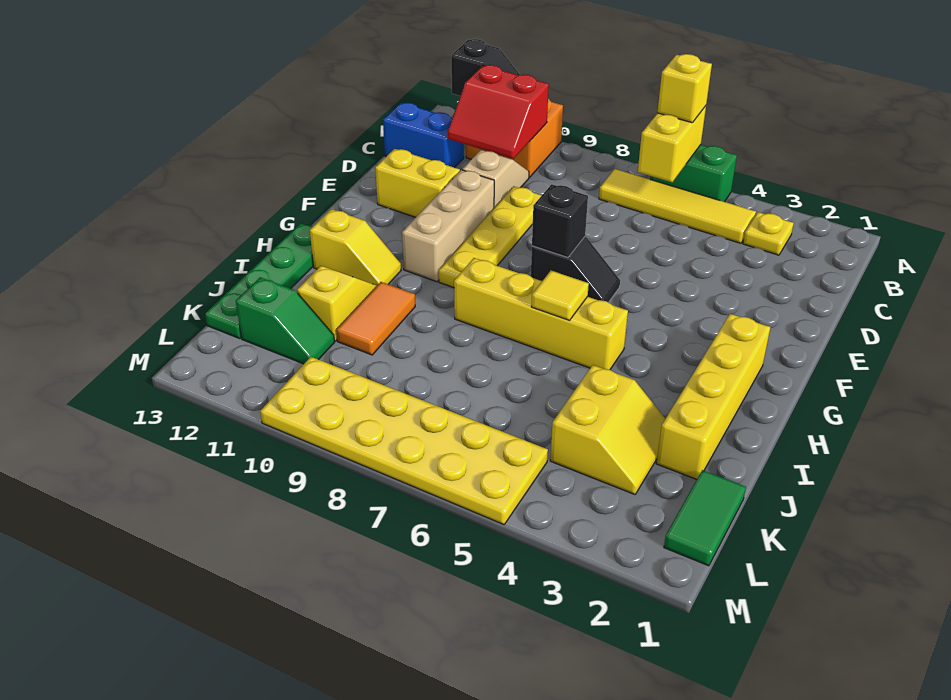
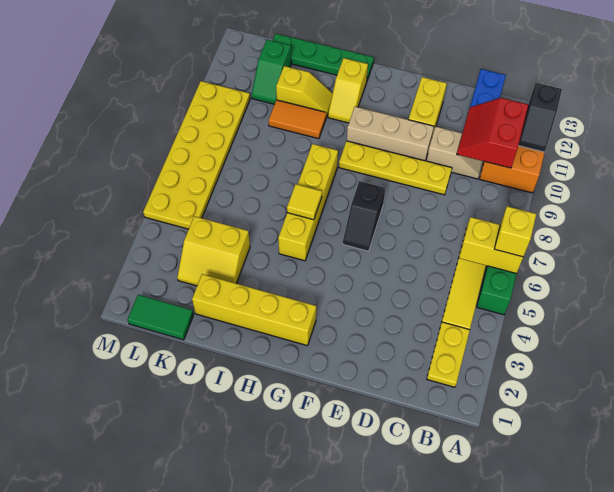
yellow 1x1 plate [743,212,794,255] -> yellow 1x2 plate [427,322,470,387]
black 1x1 brick [532,184,588,258] -> none

